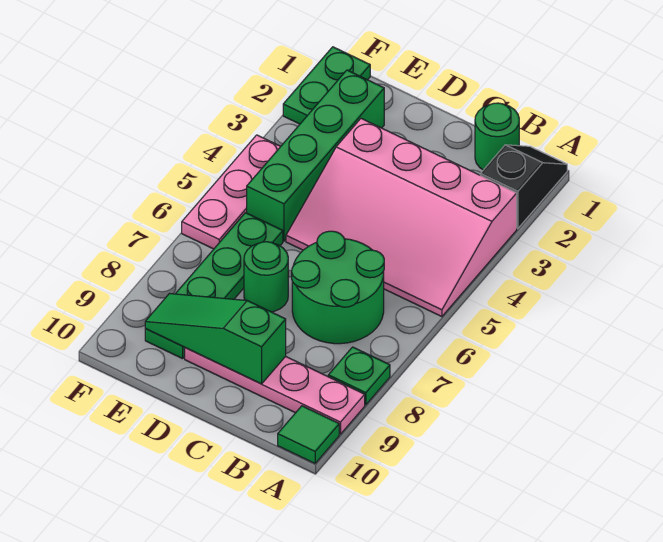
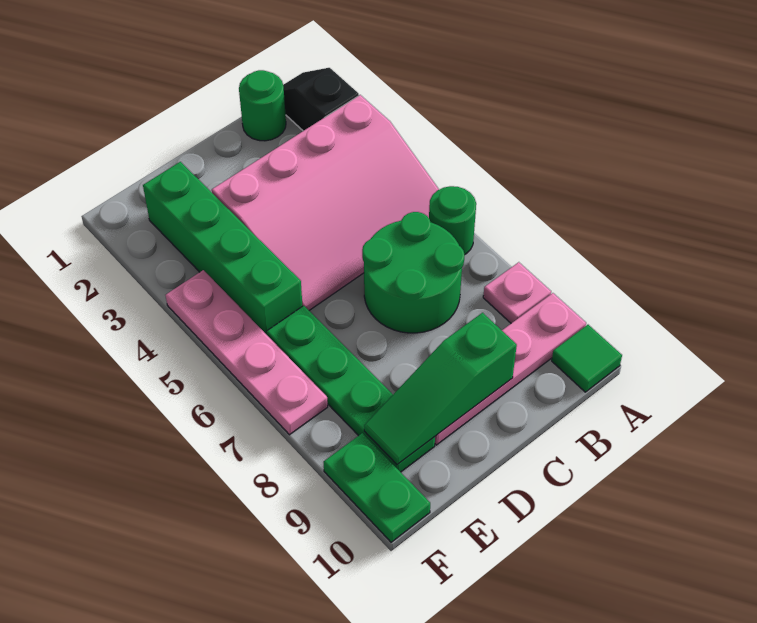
green 1x1 plate [328,347,390,405] -> pink 1x1 plate [483,262,551,323]
green 1x1 round brick [244,242,288,312] -> green 1x1 round brick moved to [429,186,476,254]
green 1x2 plate [283,47,370,124] -> green 1x2 plate moved to [324,433,430,542]
pink 1x3 plate [182,135,281,249] -> pink 1x4 plate [166,270,328,435]

